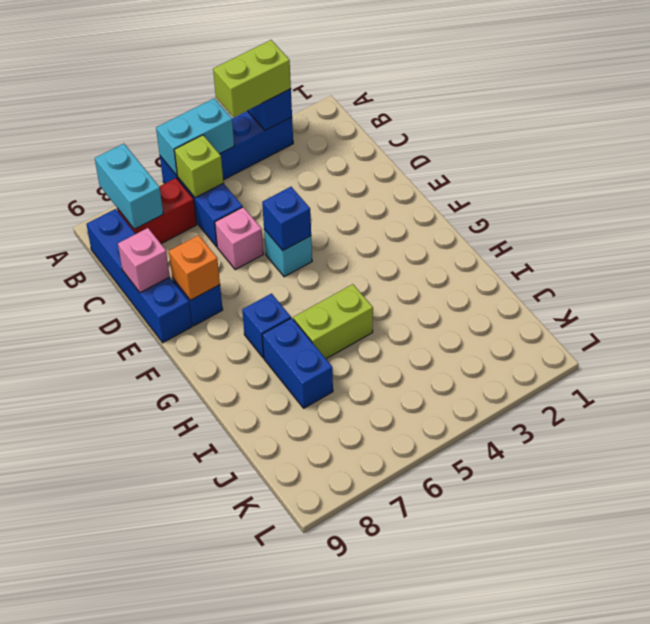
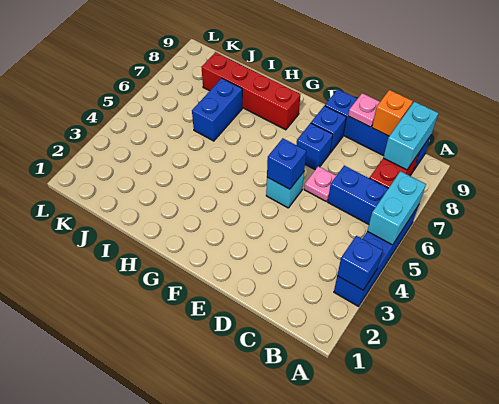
lime 1x2 brick [213,40,291,117] -> none
cyan 1x2 brick [95,144,163,229] -> cyan 1x2 brick turned to [383,102,438,170]
lime 1x1 brick [174,135,223,198] -> none
pink 1x1 brick [215,207,263,270] -> pink 1x1 plate [304,166,336,201]
pink 1x1 brick [118,228,170,293] -> pink 1x1 plate [348,93,380,127]
orange 1x1 brick [169,235,220,300] -> orange 1x1 brick moved to [372,90,413,136]
blue 1x1 brick [242,294,291,358] -> blue 1x1 brick moved to [297,123,333,170]
none -> red 1x4 brick [201,52,300,130]
lime 1x2 brick [293,284,373,359] -> none
blue 1x2 brick [262,318,333,408] -> blue 1x2 brick turned to [192,78,242,141]

